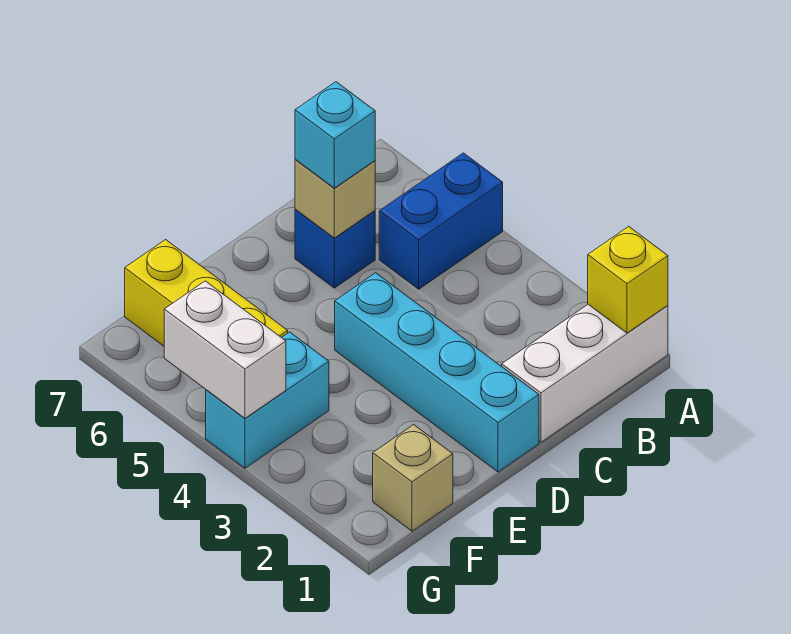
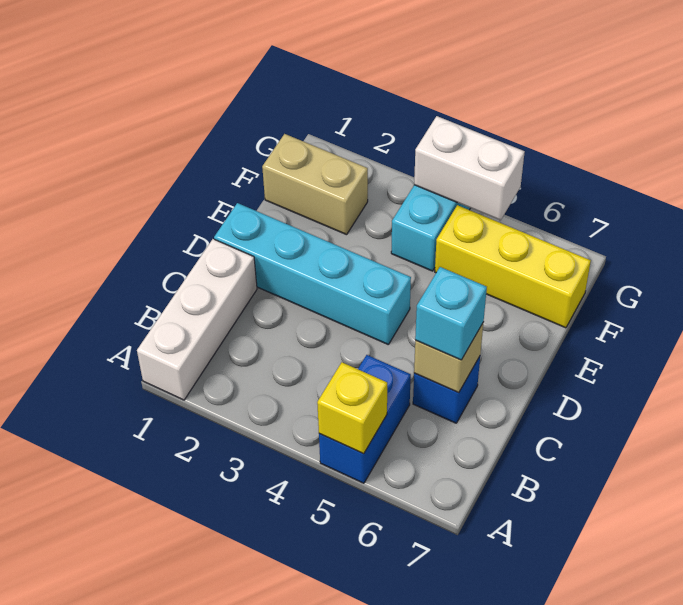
yellow 1x1 brick [588,226,668,333] -> yellow 1x1 brick moved to [317,362,387,454]
tan 1x1 brick [373,425,453,531] -> tan 1x2 brick [262,134,368,235]

